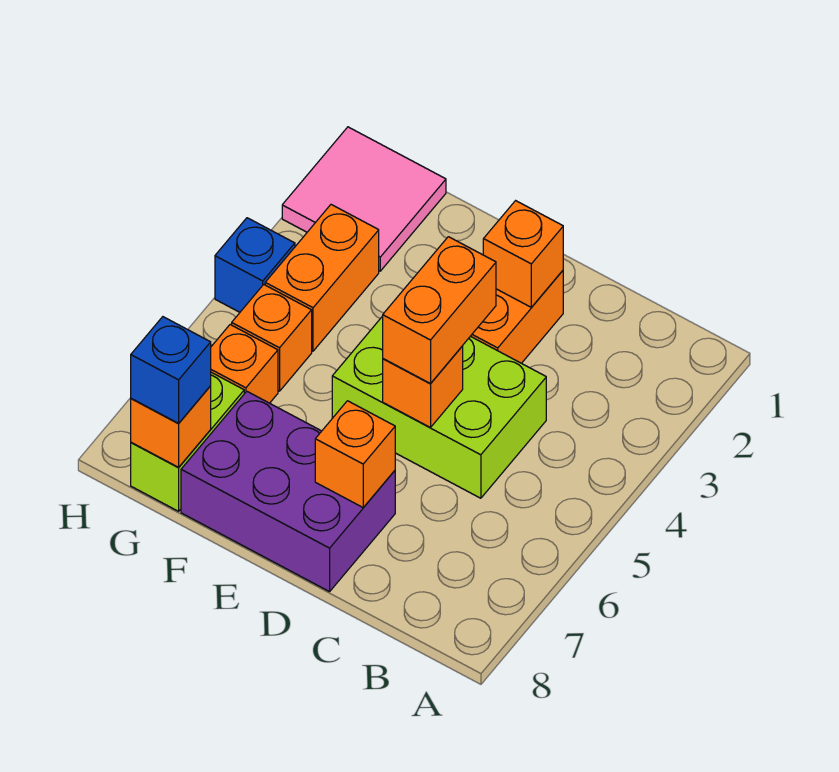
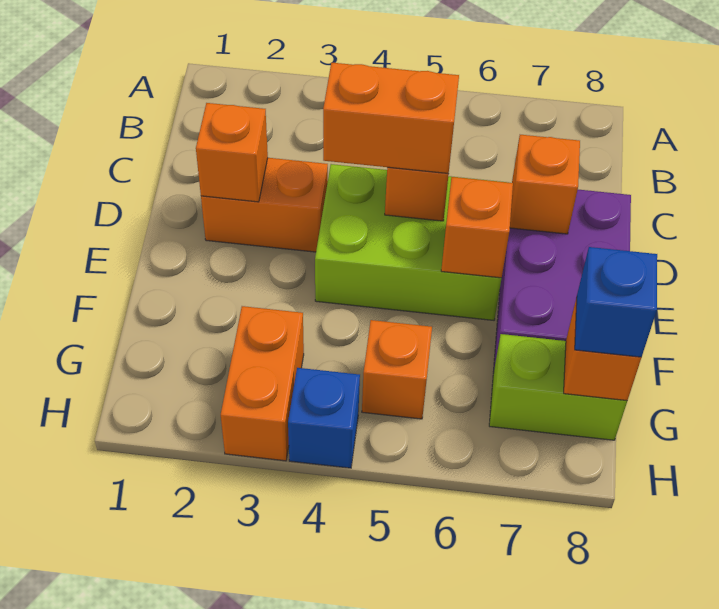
lime 2x3 brick [332,316,546,498] -> lime 2x3 brick turned to [315,164,509,320]
pink 2x2 tile [282,127,446,271] -> none
orange 1x2 brick [265,205,379,351] -> orange 1x2 brick turned to [221,306,304,461]
orange 1x1 brick [211,325,278,403] -> orange 1x1 brick moved to [441,177,513,278]

